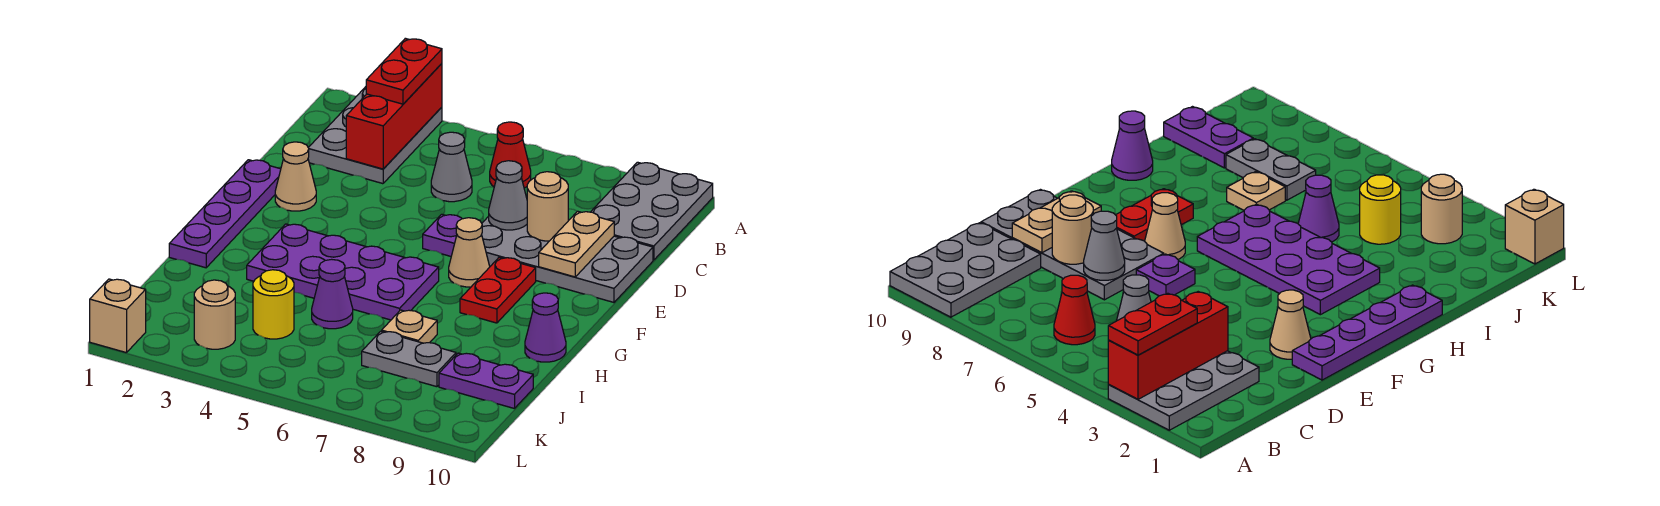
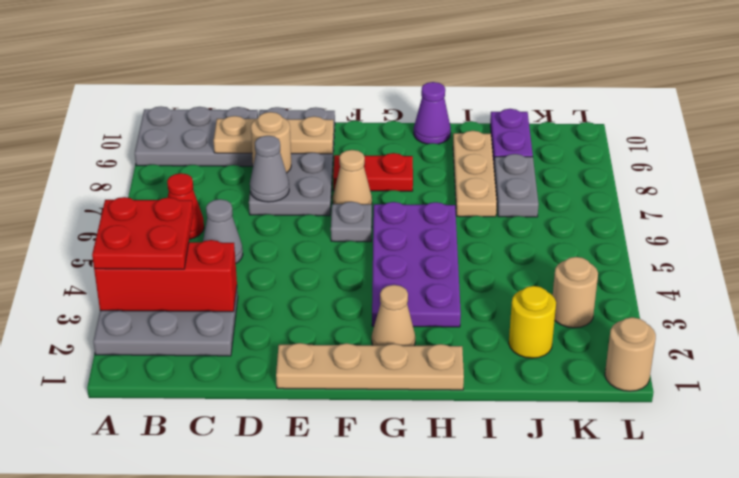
red 1x2 plate [366,38,442,104] -> red 2x2 plate [92,197,193,269]
tan 1x2 plate [539,211,614,277] -> tan 1x3 plate [214,116,334,154]
purple 1x4 plate [169,160,281,268] -> tan 1x4 plate [276,343,464,390]
tan 1x1 cone [275,142,316,211] -> tan 1x1 cone moved to [372,285,415,346]
purple 1x1 plate [423,214,462,256] -> none
none -> grey 1x1 plate [331,202,372,242]
purple 1x1 cone [312,259,353,329] -> none
tan 1x1 plate [382,310,437,343] -> tan 1x3 plate [453,131,497,217]
yellow 1x1 round brick [253,270,294,339] -> yellow 1x1 round brick moved to [509,286,556,358]
tan 1x1 brick [90,279,146,353] -> tan 1x1 round brick [605,317,656,391]

